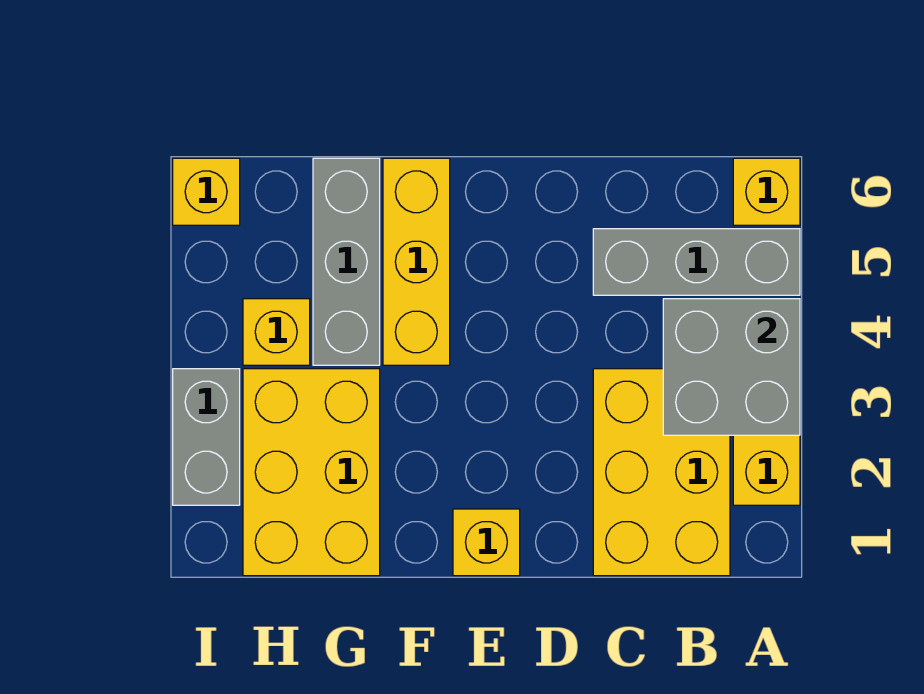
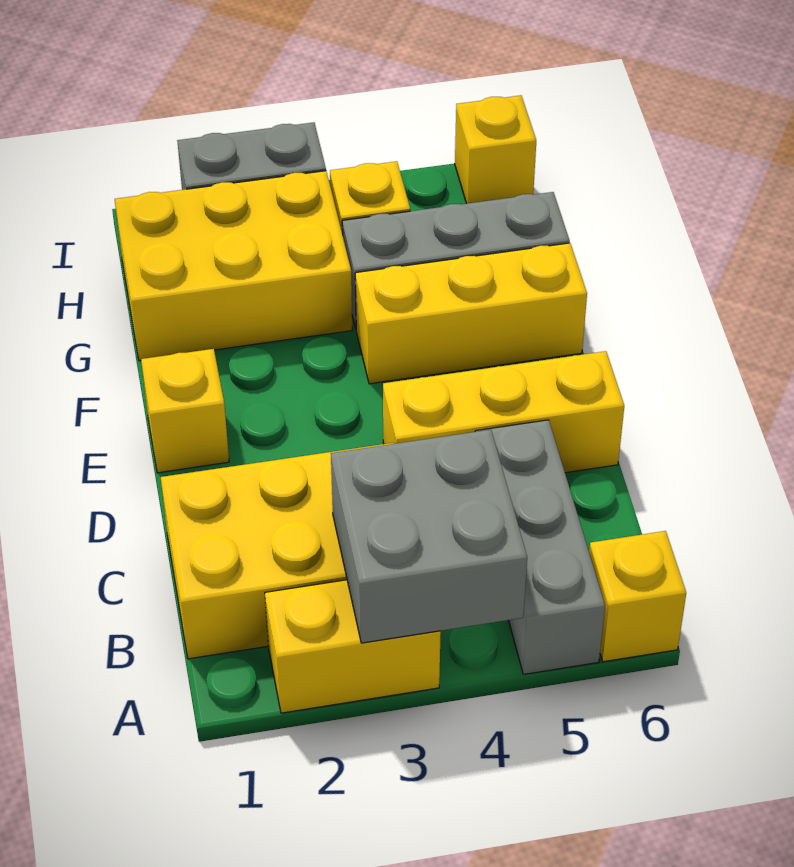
none -> yellow 1x3 brick [383,351,624,473]

